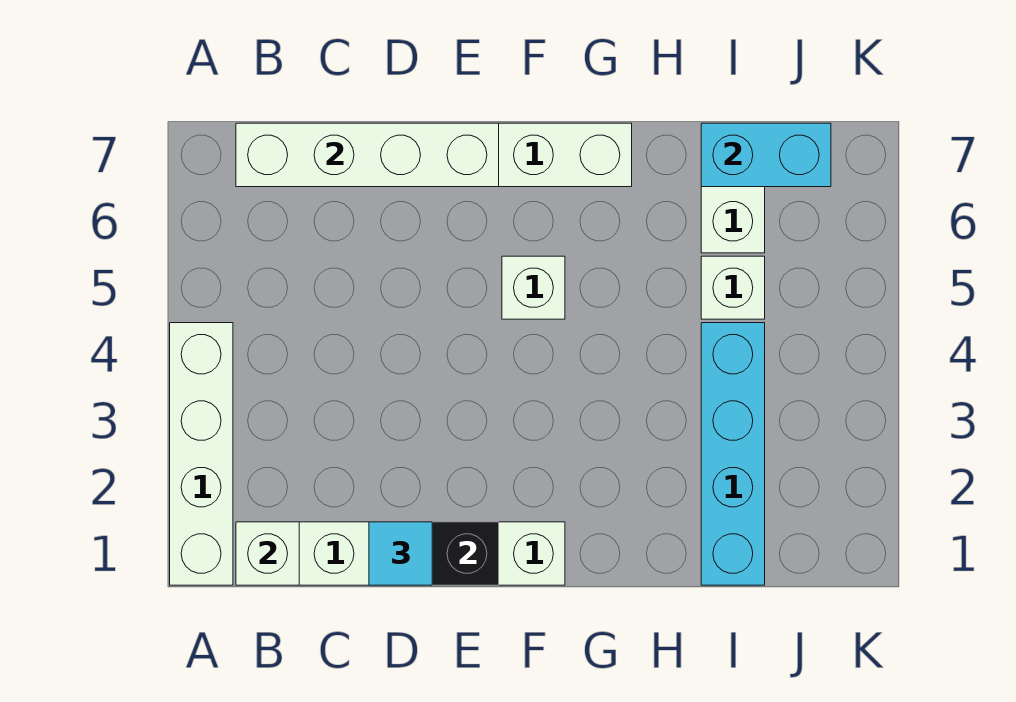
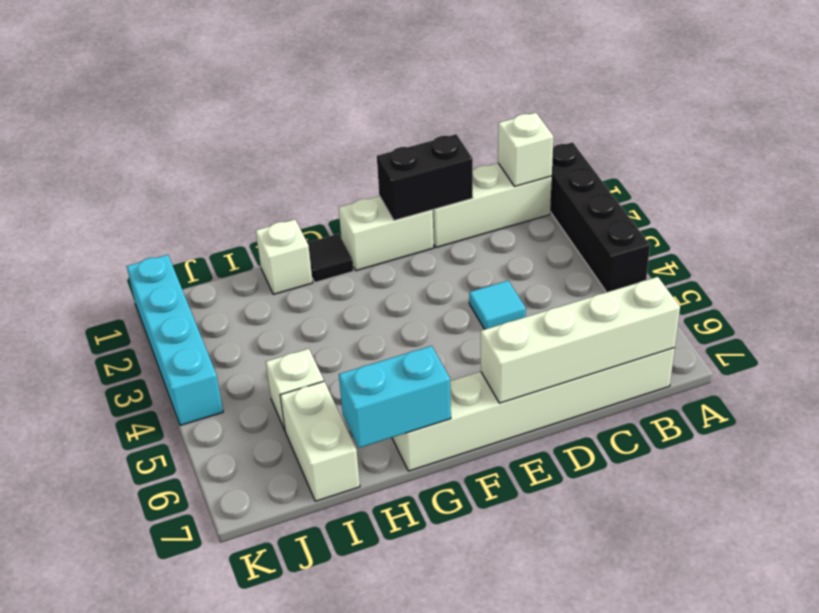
white 1x4 brick [170,323,233,585] -> black 1x4 brick [550,142,650,292]
cyan 1x1 tile [369,522,432,585] -> cyan 1x1 tile moved to [469,281,526,329]
white 1x1 brick [502,256,565,319] -> white 1x1 brick moved to [256,219,313,294]
none -> black 1x1 tile [307,234,354,282]
cyan 1x4 brick [701,323,765,585] -> cyan 1x4 brick moved to [127,255,223,425]
cyan 1x2 brick [701,123,831,187] -> cyan 1x2 brick moved to [339,346,451,448]

